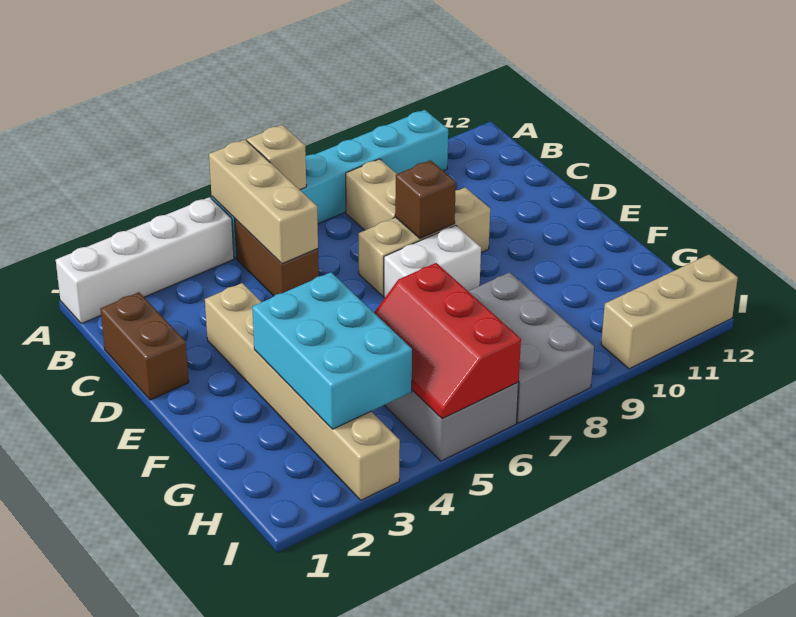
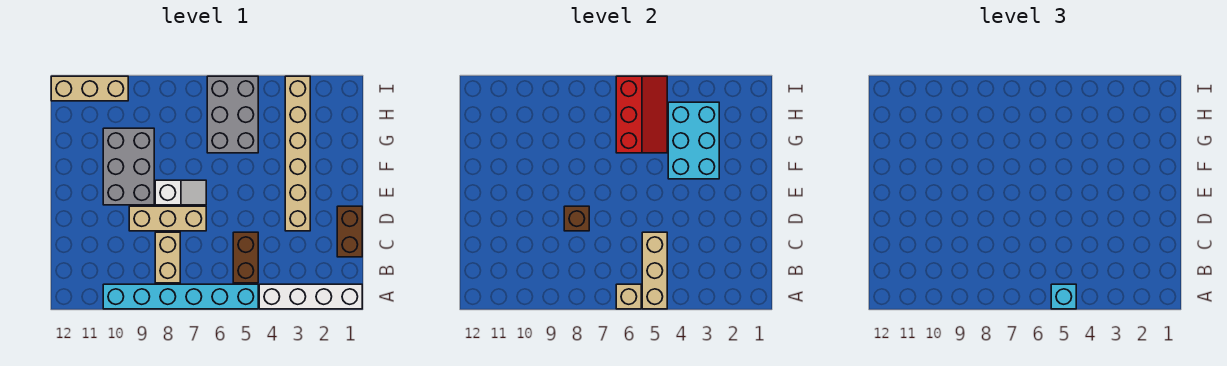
none -> cyan 1x1 brick [1051,284,1076,309]
white 1x2 brick [384,225,481,298] -> white 1x2 slope [155,180,206,205]
grey 2x3 brick [468,272,594,423] -> grey 2x3 brick moved to [103,128,154,205]

